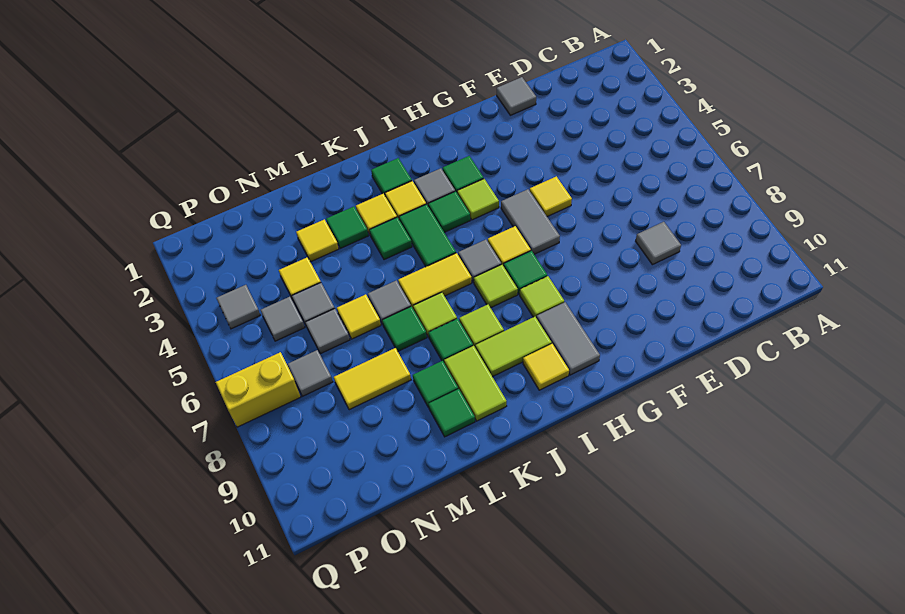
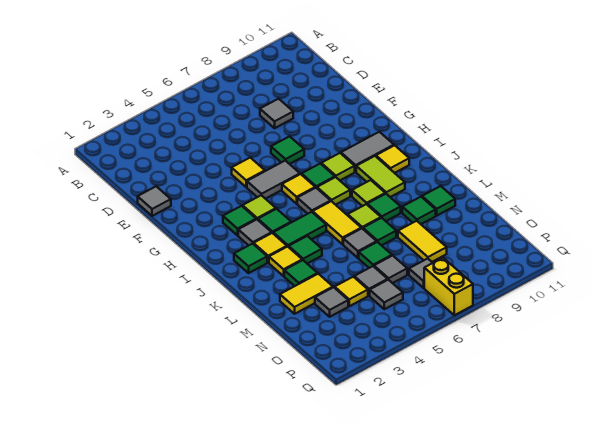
none -> green 1x1 tile [271,136,304,164]
lime 1x2 tile [444,346,507,421] -> none
yellow 1x1 tile [296,219,339,262] -> yellow 1x2 tile [280,274,333,314]
yellow 1x1 tile [337,294,381,339] -> green 1x1 tile [359,242,392,268]
grey 1x1 tile [216,285,260,329] -> grey 1x1 tile moved to [315,287,348,317]

